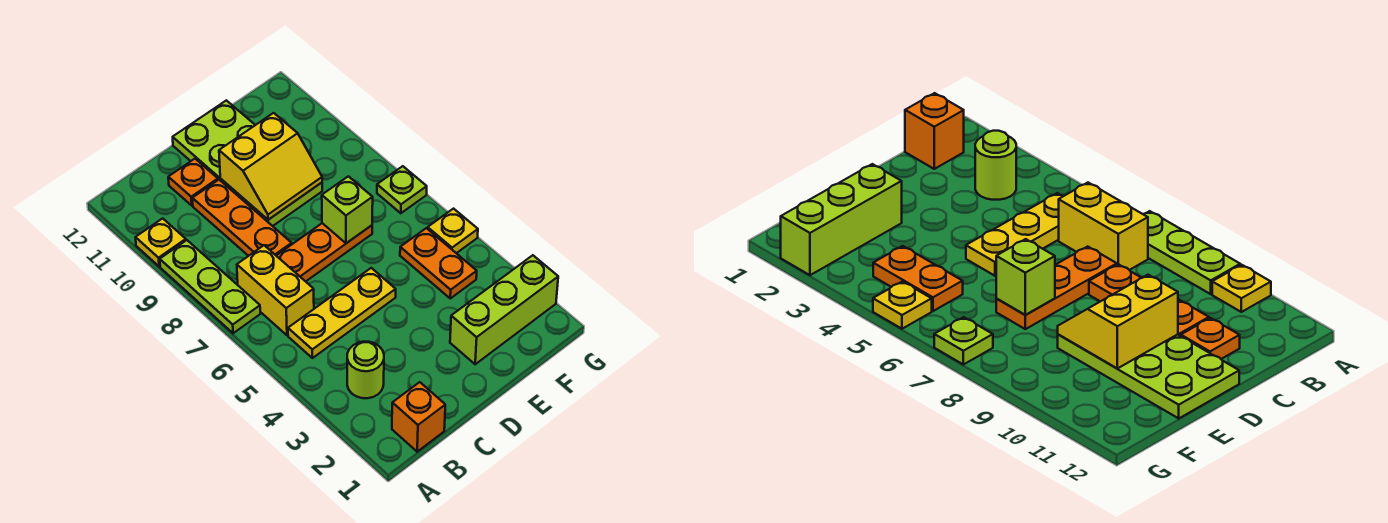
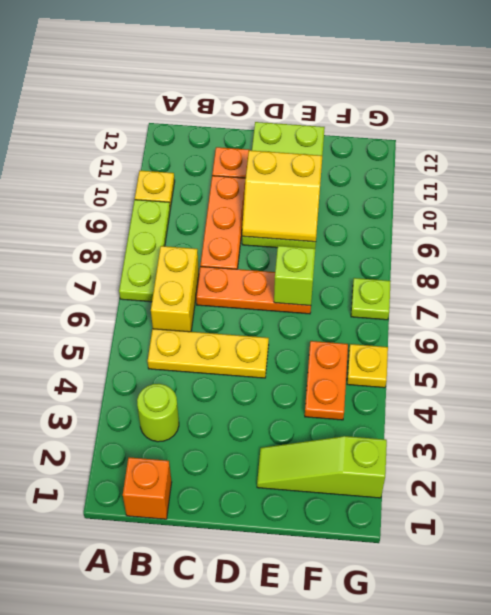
lime 1x3 brick [450,255,558,364] -> lime 1x3 slope [257,436,387,498]

